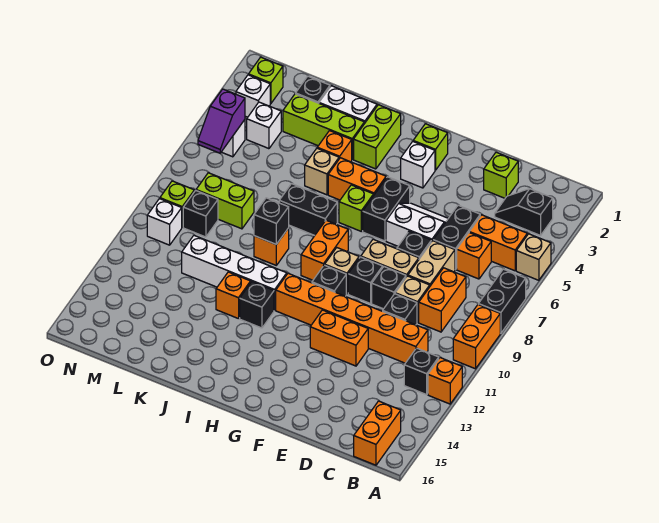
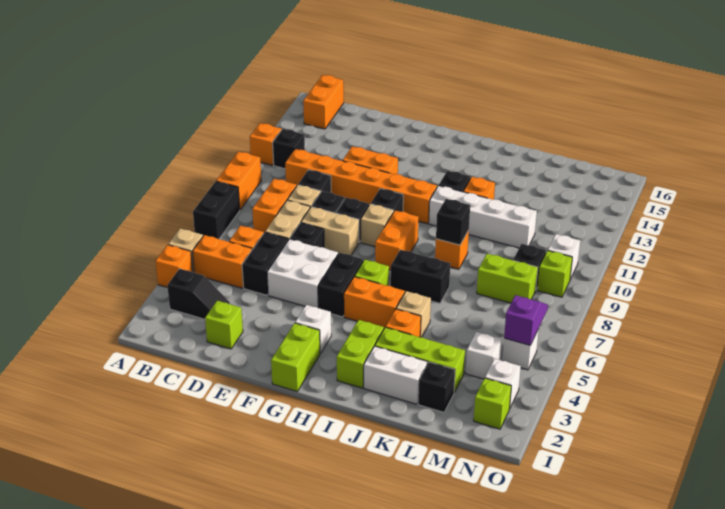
none -> orange 1x1 brick [156,245,193,287]
white 2x2 slope [386,203,448,246] -> white 2x2 brick [267,239,338,308]
lime 1x1 brick [413,124,448,170] -> lime 1x2 brick [271,323,320,392]

